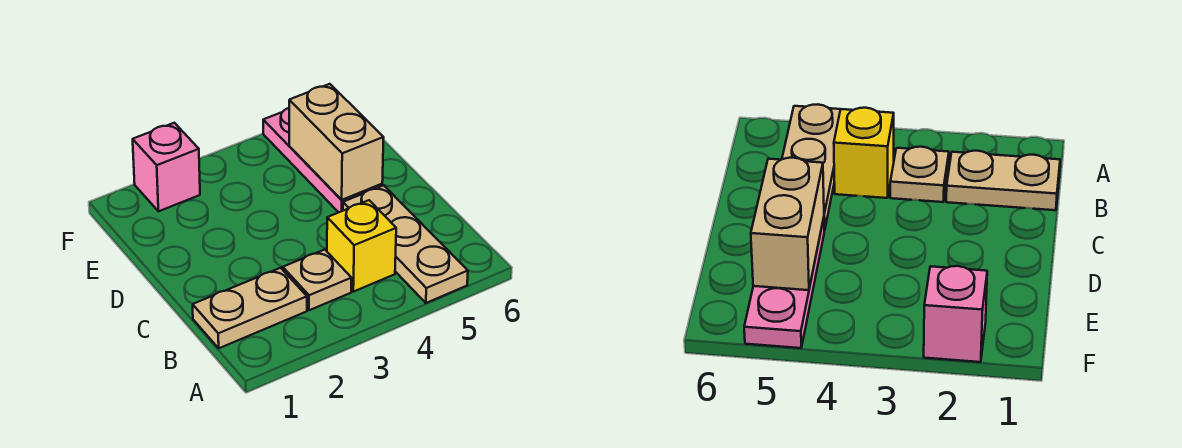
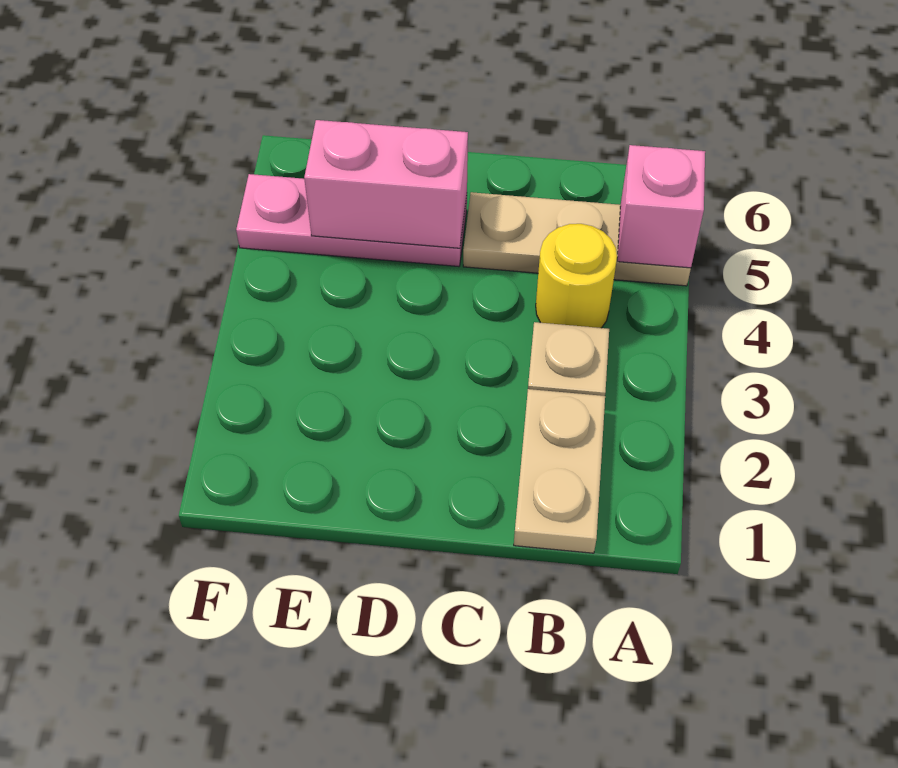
yellow 1x1 brick [327,200,396,292] -> yellow 1x1 round brick [536,224,617,328]
tan 1x2 brick [289,84,384,200] -> pink 1x2 brick [304,120,468,248]
pink 1x1 brick [133,123,200,211] -> pink 1x1 brick moved to [617,145,705,268]

